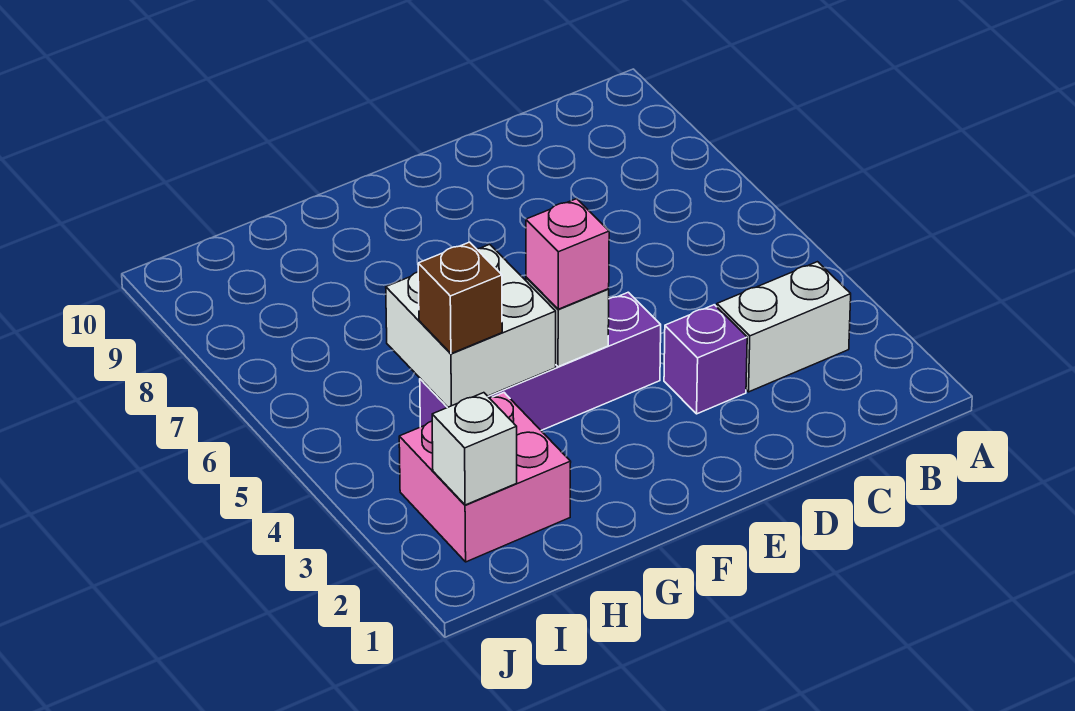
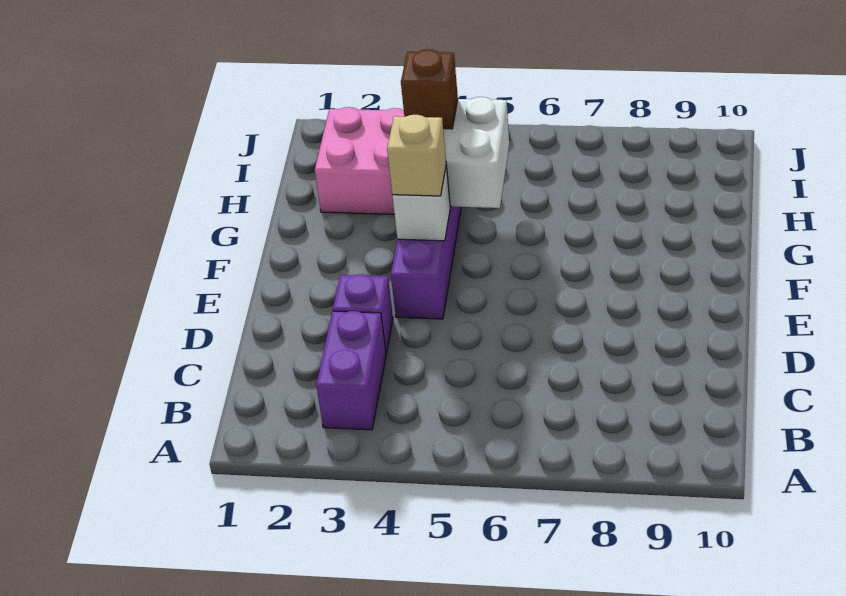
white 1x2 brick [717,262,851,392] -> purple 1x2 brick [316,311,386,430]
pink 1x1 brick [526,199,609,309] -> tan 1x1 brick [387,115,446,196]
white 1x1 brick [432,393,517,505] -> none

